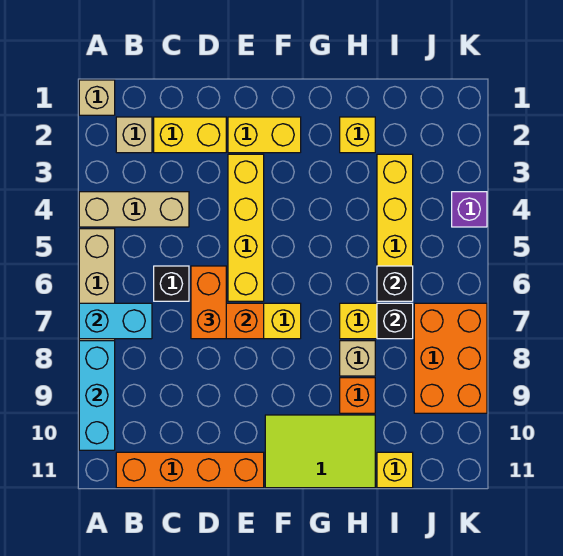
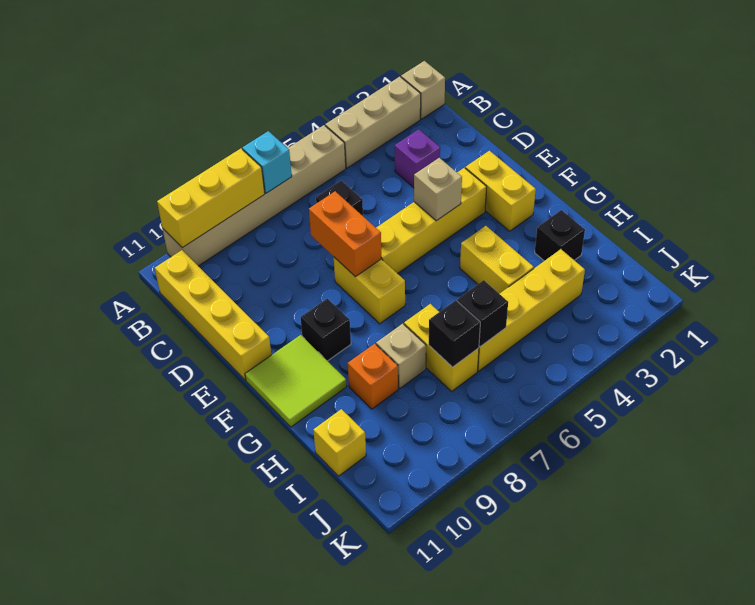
tan 1x3 brick [79,192,189,227] -> tan 1x3 brick turned to [325,77,421,168]
cyan 1x2 brick [79,303,152,339] -> cyan 1x1 brick [242,131,292,193]
cyan 1x3 brick [79,341,115,450] -> yellow 1x3 brick [157,149,265,248]
tan 1x1 brick [116,117,152,153] -> tan 1x1 brick moved to [414,158,462,221]
orange 1x4 brick [116,452,264,488] -> yellow 1x4 brick [155,250,271,380]
yellow 1x2 brick [154,117,226,153] -> yellow 1x2 brick moved to [460,226,534,294]
orange 1x2 brick [191,266,226,339] -> none
none -> black 1x1 brick [301,298,351,361]
lime 2x3 tile [265,415,375,488] -> lime 2x2 tile [245,335,347,427]
yellow 1x1 brick [340,117,375,153] -> black 1x1 brick [535,210,585,261]
orange 2x3 brick [414,303,487,413] -> none
purple 1x1 brick [452,192,487,227] -> purple 1x1 brick moved to [395,129,440,188]

